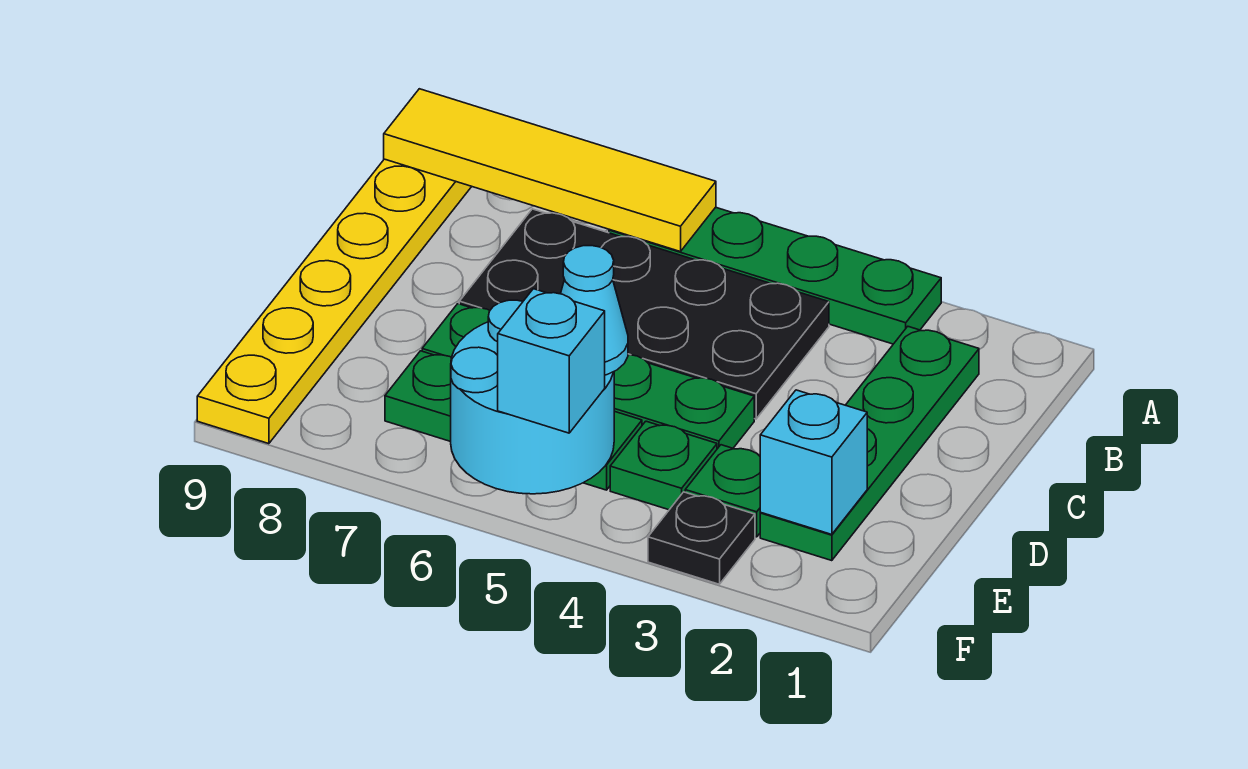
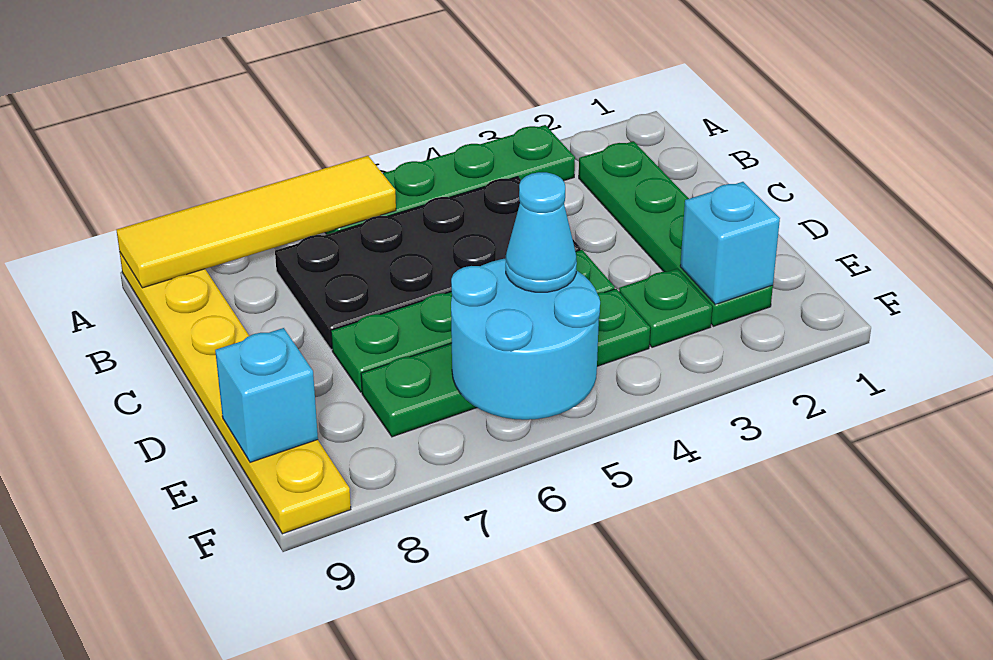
black 1x1 plate [648,492,755,584] -> none
cyan 1x1 brick [498,289,605,433] -> cyan 1x1 brick moved to [215,328,318,462]

